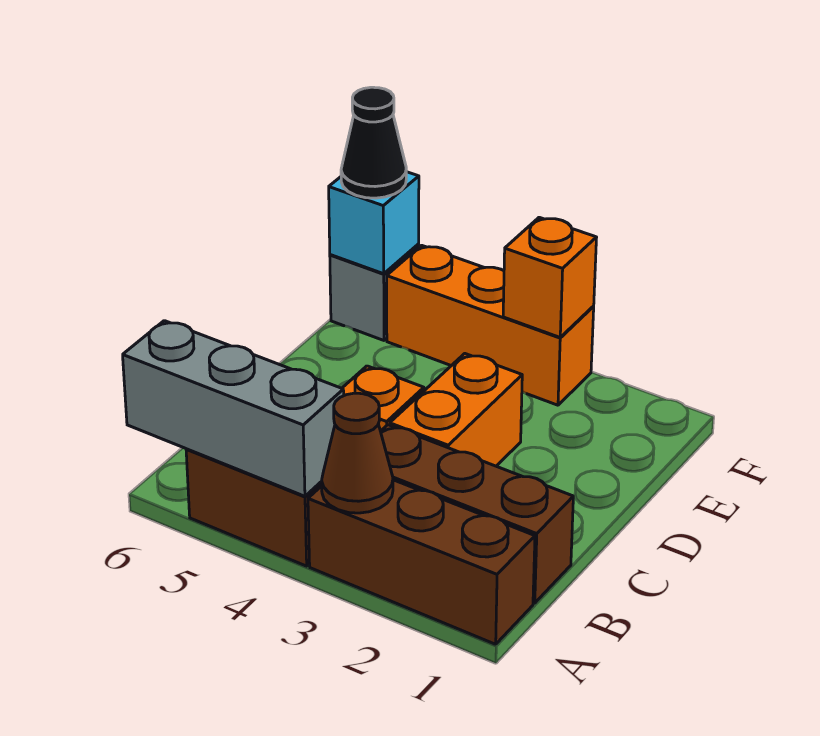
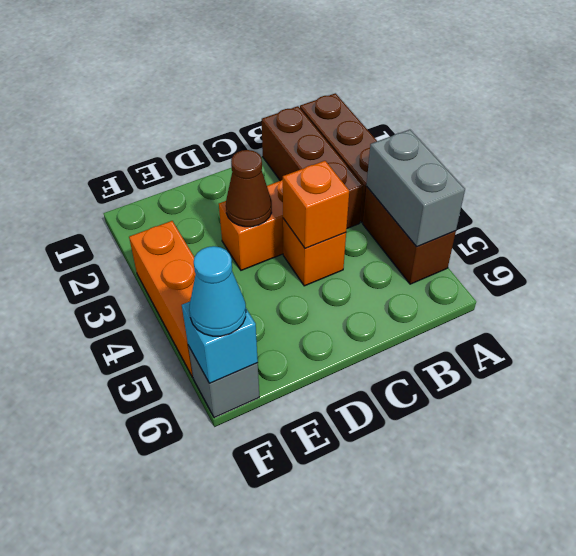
brown 1x1 cone [322,393,393,513] -> brown 1x1 cone moved to [226,150,272,227]
grey 1x3 brick [123,321,344,496] -> grey 1x2 brick [366,130,465,247]
orange 1x1 brick [503,217,597,337] -> orange 1x1 brick moved to [283,161,349,249]
black 1x1 cone [341,87,406,198] -> cyan 1x1 cone [189,246,246,336]

